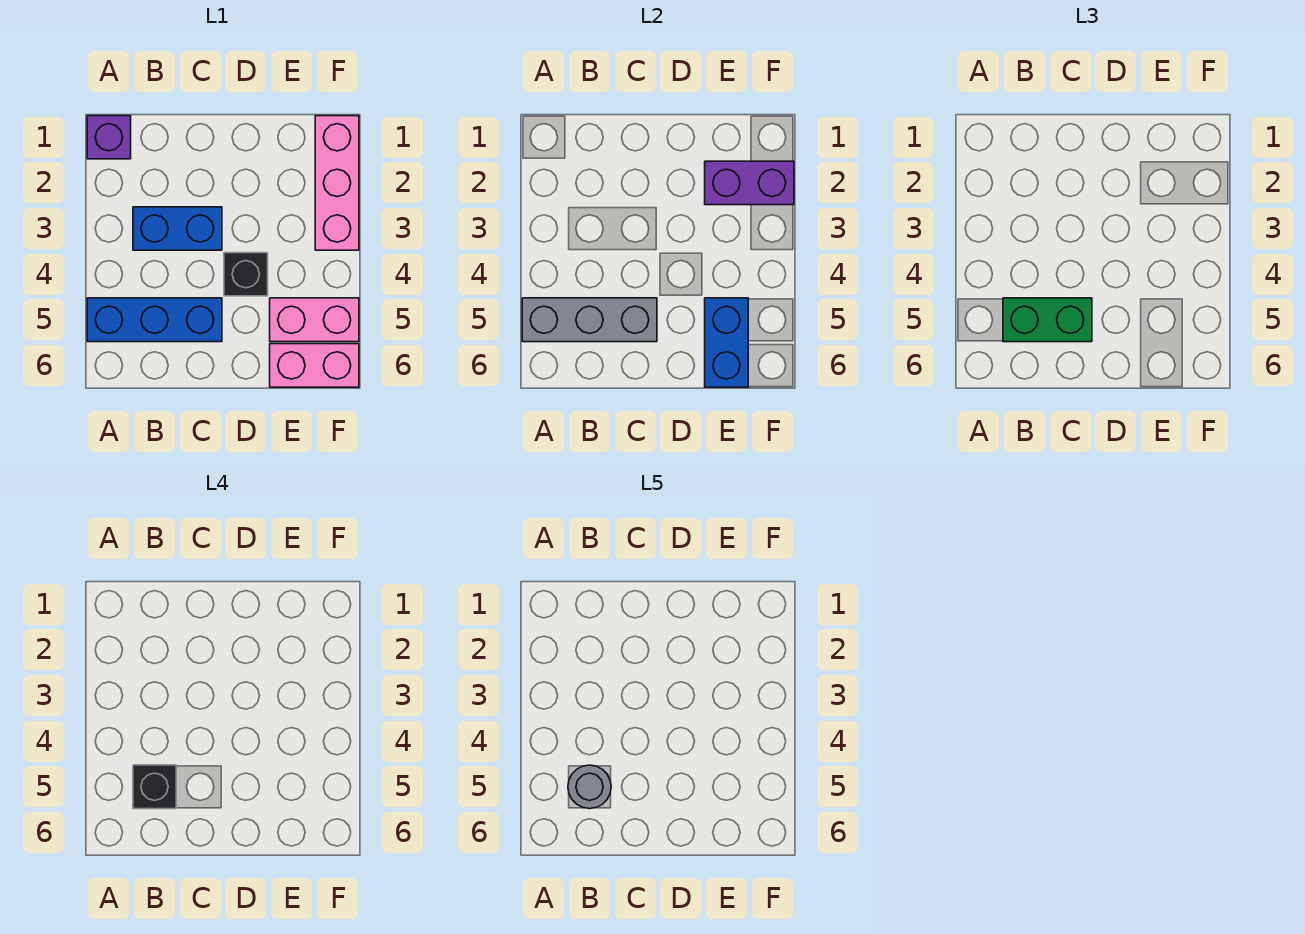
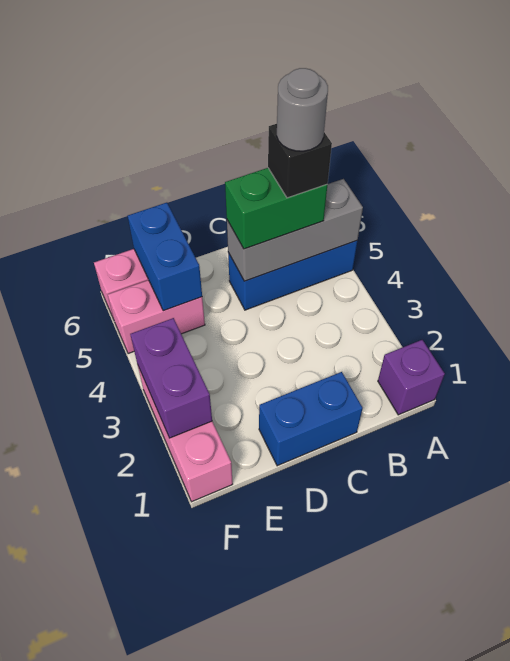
blue 1x2 brick [133,207,222,250] -> blue 1x2 brick moved to [259,372,363,466]
black 1x1 brick [224,253,268,296] -> none
purple 1x2 brick [705,161,794,205] -> purple 1x2 brick turned to [130,318,212,438]

